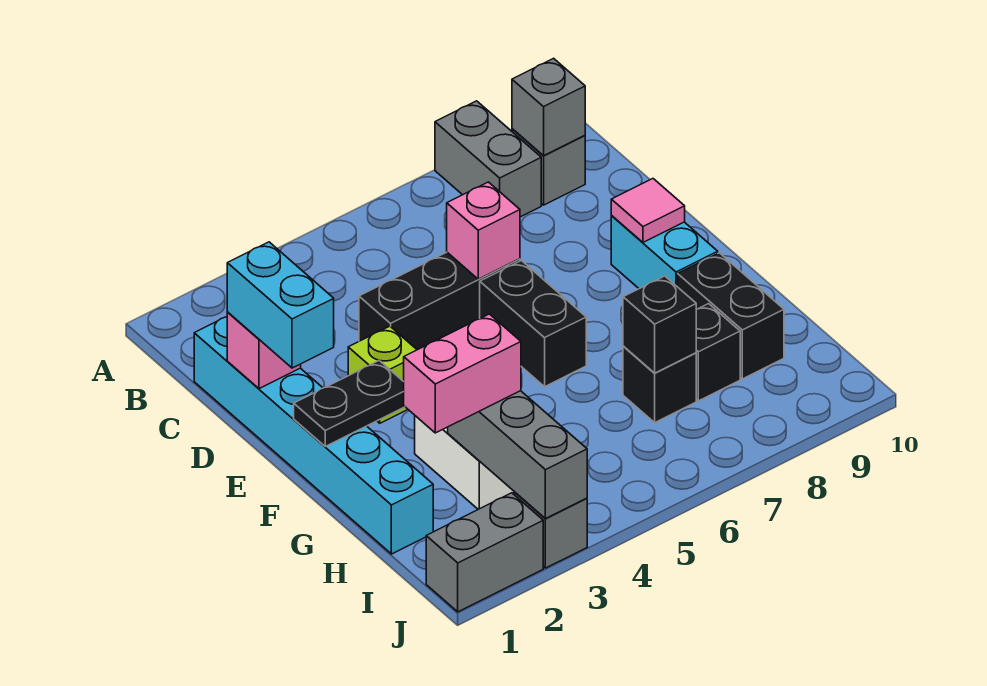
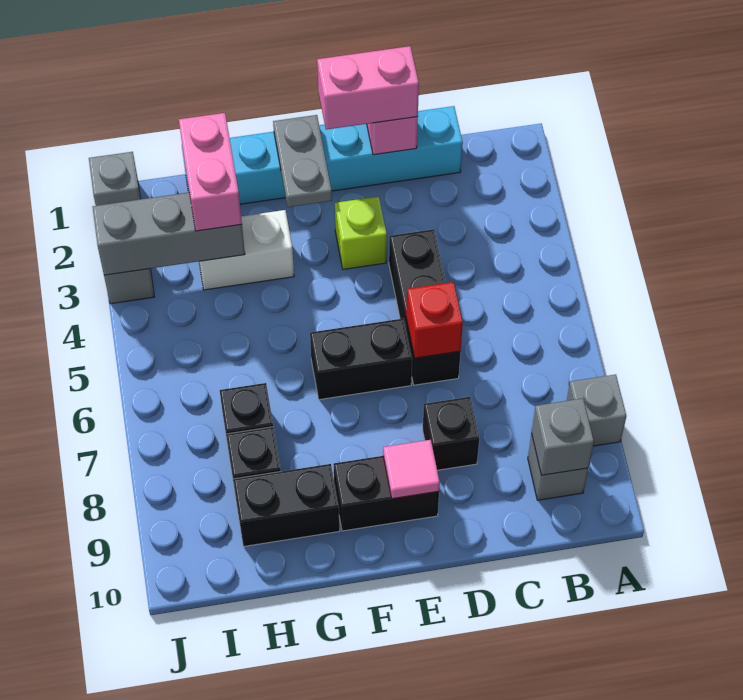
grey 1x2 brick [435,101,541,217] -> grey 1x1 brick [567,374,626,446]
cyan 1x2 brick [227,242,334,368] -> pink 1x2 brick [317,46,419,130]
pink 1x1 brick [447,182,520,279] -> red 1x1 brick [406,282,463,358]
cyan 1x2 brick [611,216,718,289] -> black 1x2 brick [333,456,439,531]
black 1x2 plate [294,361,405,446] -> grey 1x2 plate [273,115,332,207]
black 1x1 brick [623,276,696,373] -> black 1x1 brick moved to [423,397,479,470]
grey 1x2 brick [426,493,543,612] -> grey 1x1 brick [89,152,141,206]

